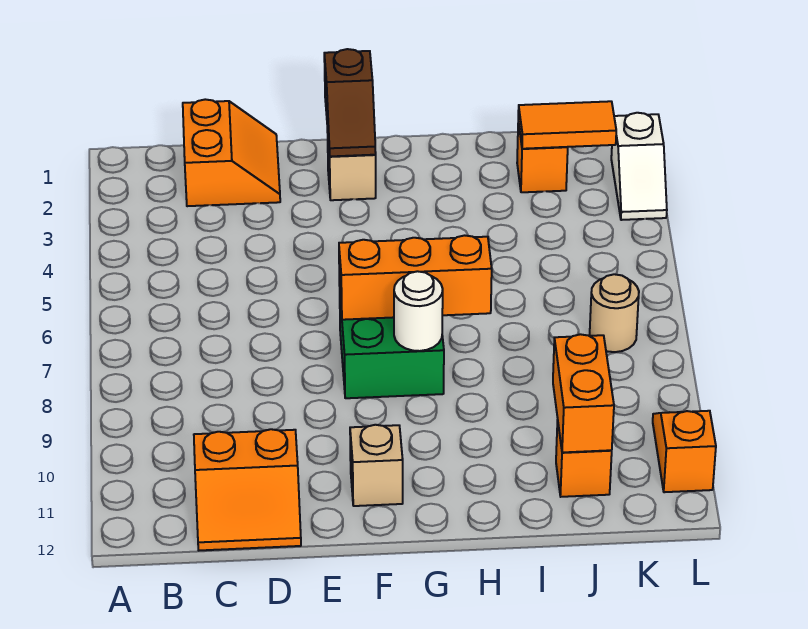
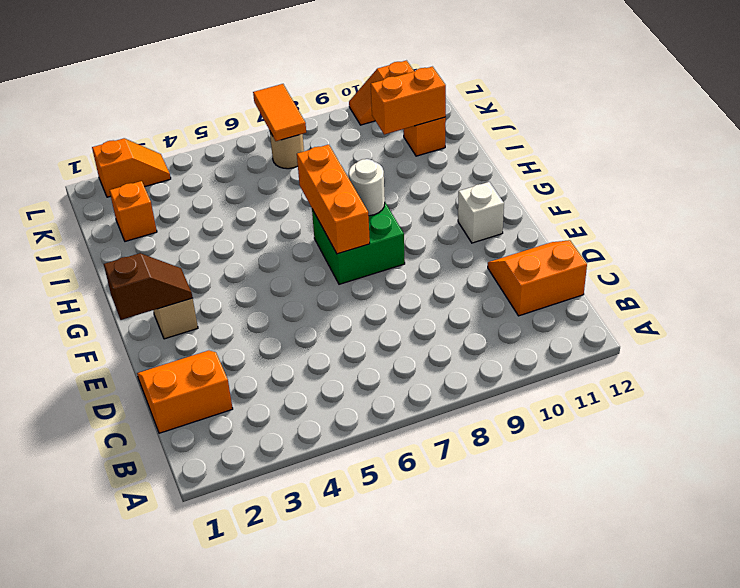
orange 2x2 slope [194,429,301,550] -> orange 2x2 slope turned to [488,240,587,316]
tan 1x1 brick [350,425,403,506] -> white 1x1 brick [458,182,504,243]
orange 1x2 tile [518,101,616,149] -> orange 1x2 tile moved to [253,84,306,141]
white 1x2 slope [611,113,667,220] -> orange 1x2 slope [92,138,171,197]

